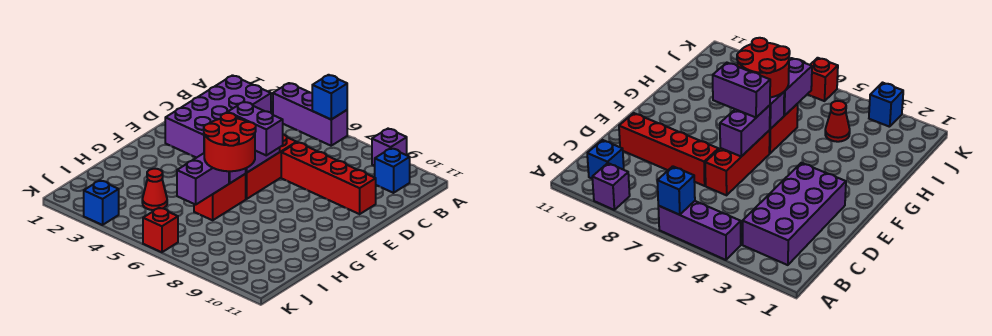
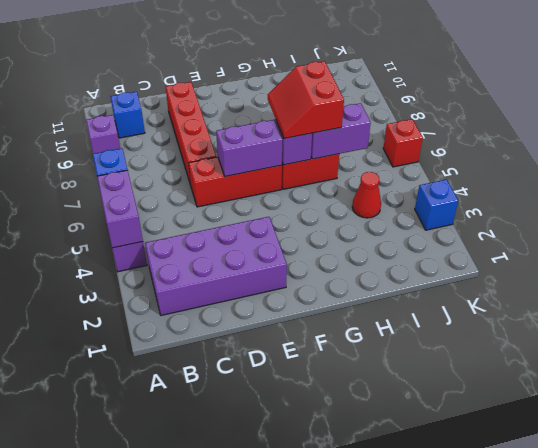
purple 1x2 brick [228,102,283,155] -> purple 1x2 brick moved to [97,170,143,248]
red 2x2 round brick [204,113,256,171] -> red 2x2 slope [268,61,344,139]

